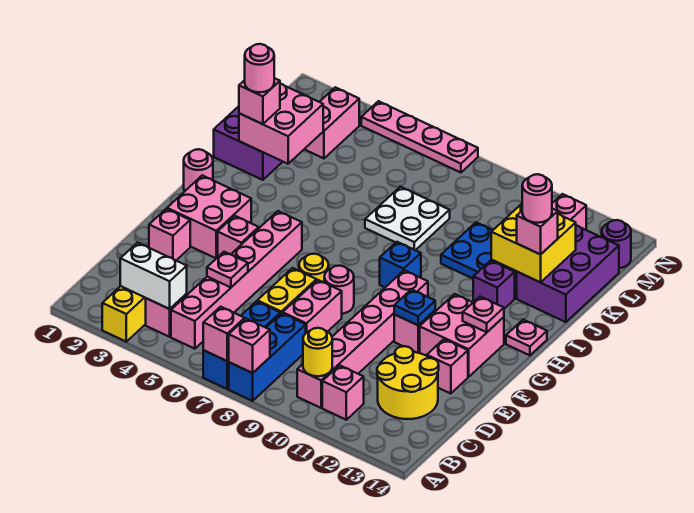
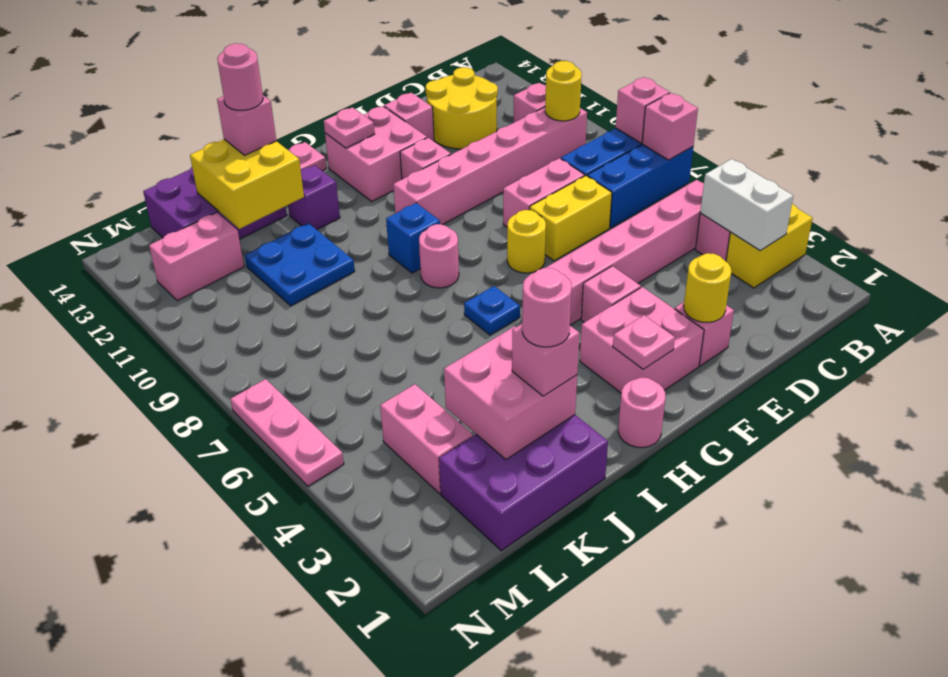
pink 1x1 plate [207,252,248,287] -> pink 1x1 plate moved to [613,315,675,369]
none -> yellow 1x1 round brick [684,253,731,322]
pink 1x1 round brick [324,266,354,314] -> pink 1x1 round brick moved to [419,224,459,288]
blue 1x1 plate [394,289,435,325] -> blue 1x1 plate moved to [464,286,520,335]
white 2x2 plate [365,187,450,250] -> none
pink 1x2 brick [304,87,359,158] -> pink 1x2 brick turned to [380,384,473,493]
purple 1x1 round brick [602,220,631,268] -> none
pink 1x4 plate [361,101,478,173] -> pink 1x3 plate [230,379,344,486]

